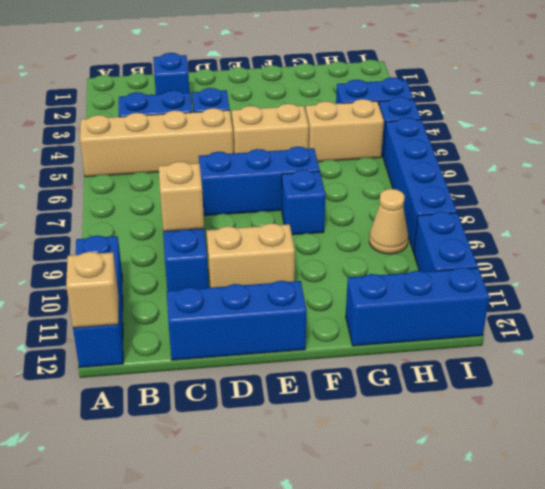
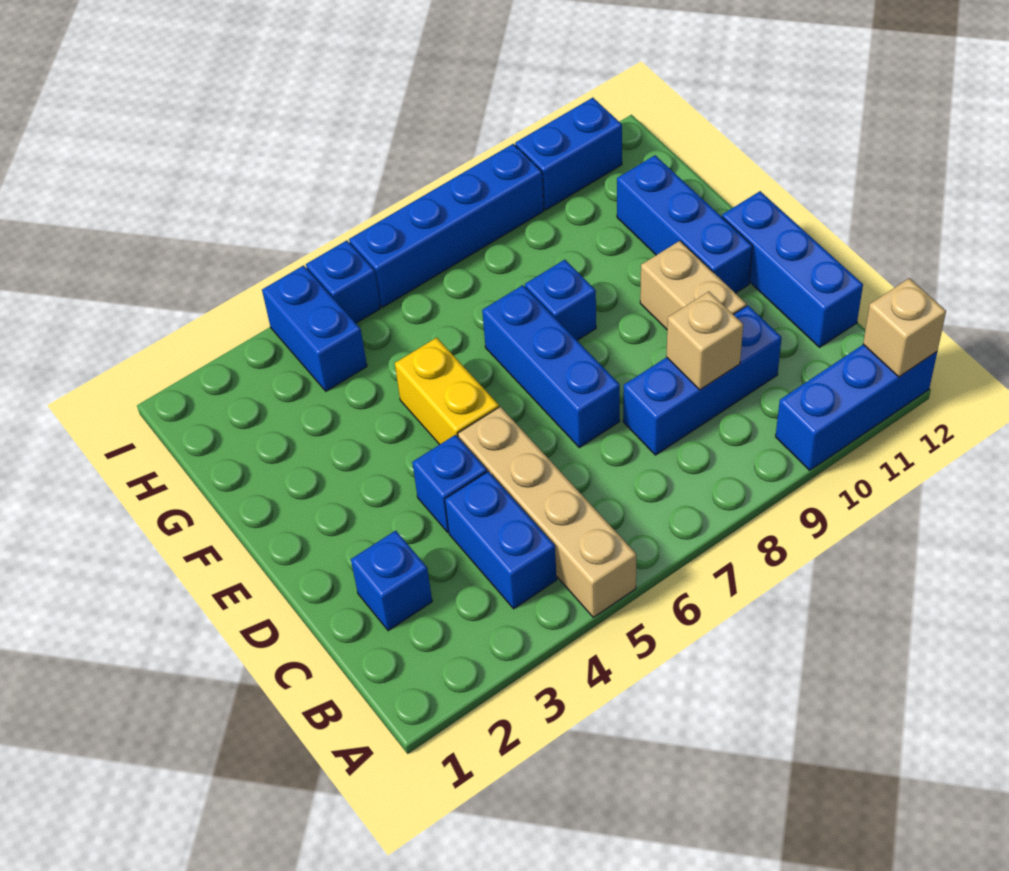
tan 1x2 brick [232,104,309,153] -> yellow 1x2 brick [395,338,499,445]
tan 1x2 brick [306,99,384,162] -> none
blue 1x3 brick [346,267,489,346] -> blue 1x3 brick moved to [617,155,752,293]
tan 1x1 cone [369,189,408,254] -> none

